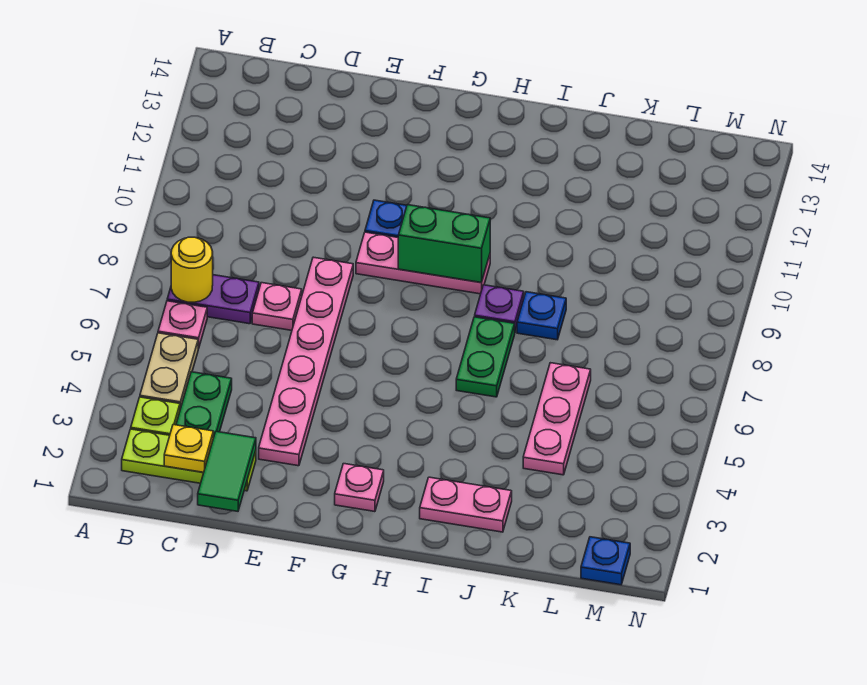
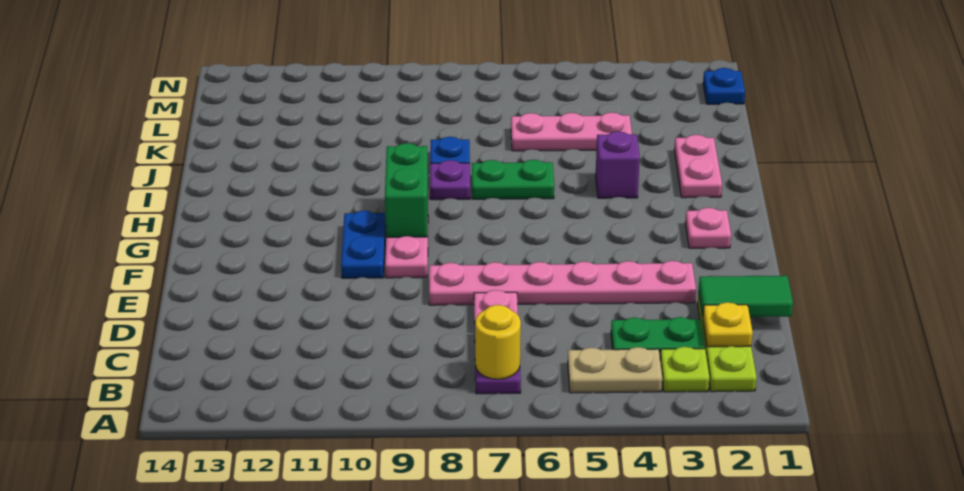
pink 1x1 plate [158,301,207,349] -> none
none -> purple 1x1 brick [596,131,640,198]

